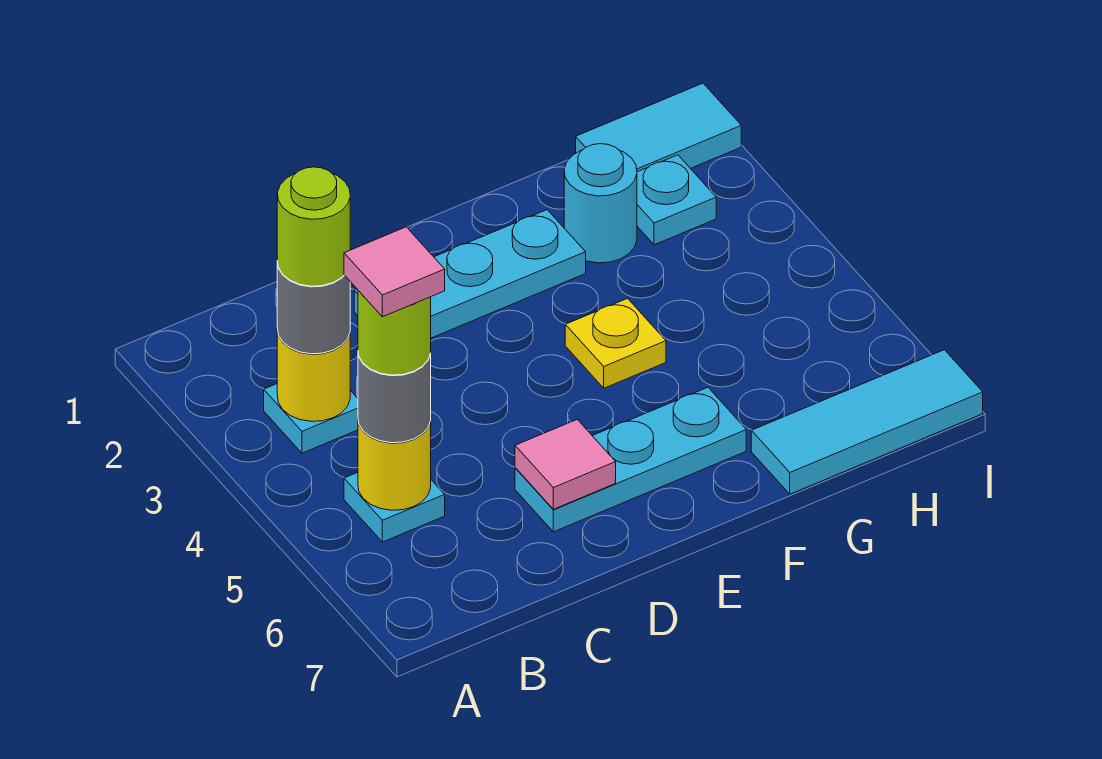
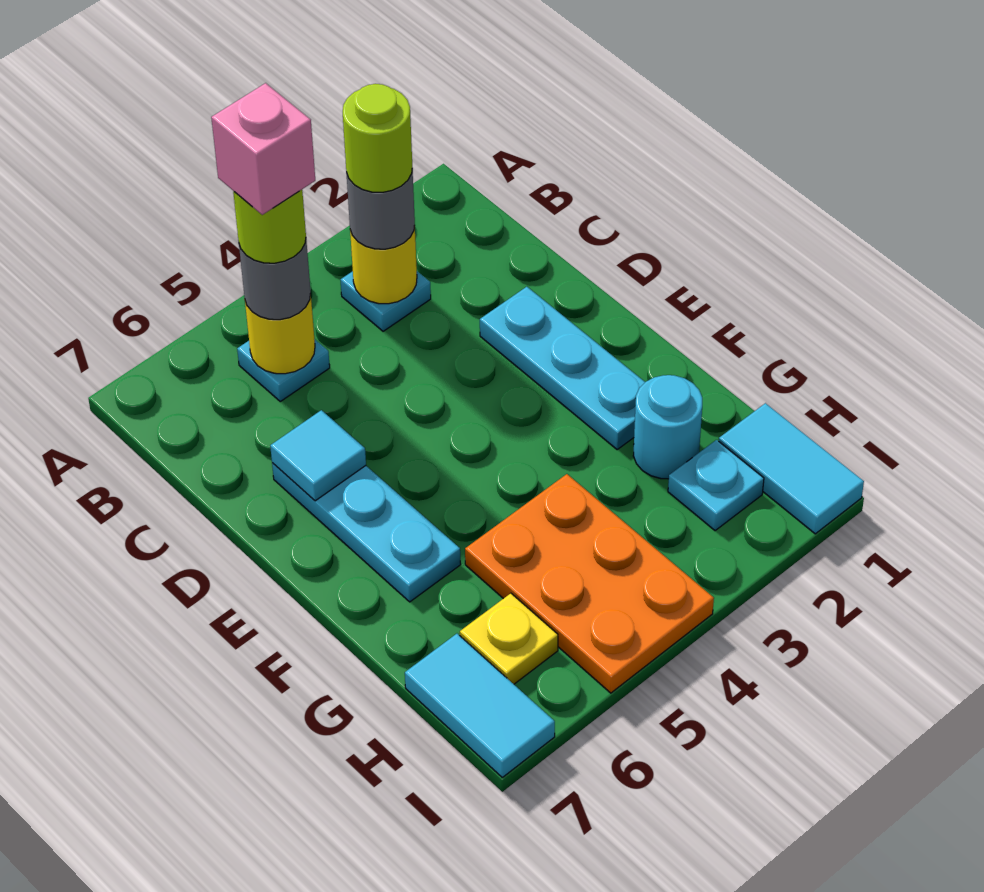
pink 1x1 tile [344,227,445,317] -> pink 1x1 brick [211,83,315,215]
pink 1x1 tile [515,420,616,509] -> cyan 1x1 tile [270,410,366,501]
yellow 1x1 plate [565,299,666,388] -> yellow 1x1 plate moved to [460,593,558,684]
none -> orange 2x3 plate [465,474,714,693]
cyan 1x3 tile [751,350,983,494] -> cyan 1x2 tile [405,634,555,777]

